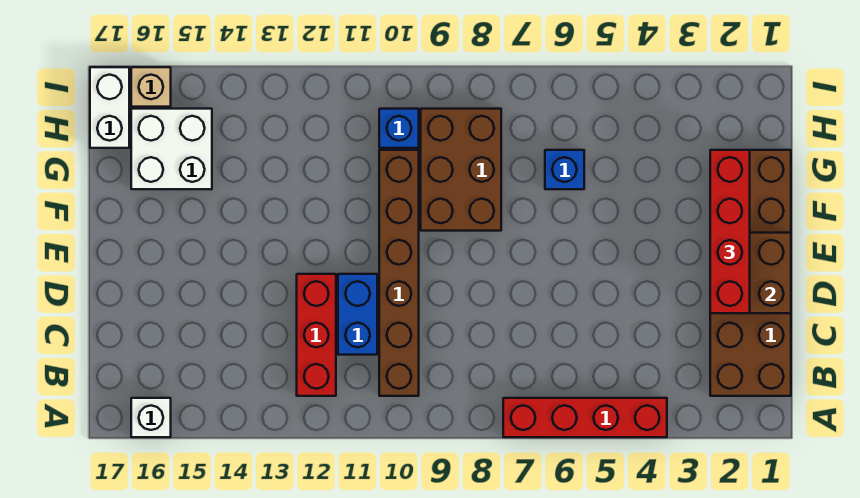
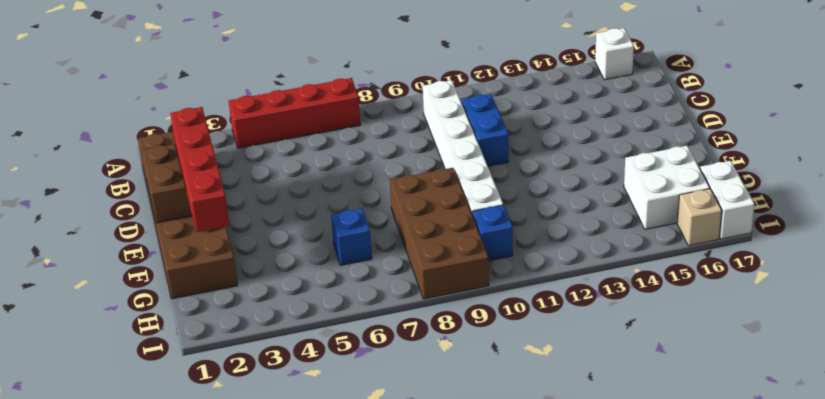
brown 1x6 brick [379,150,419,396] -> white 1x6 brick [423,80,503,214]
red 1x3 brick [297,274,336,396] -> none
brown 2x3 brick [421,109,501,231] -> brown 2x4 brick [390,168,489,299]

